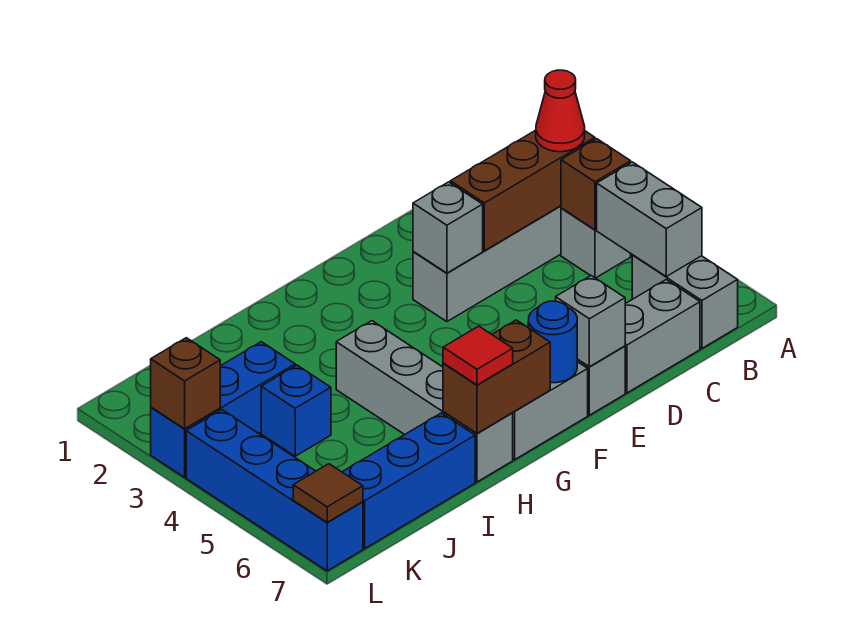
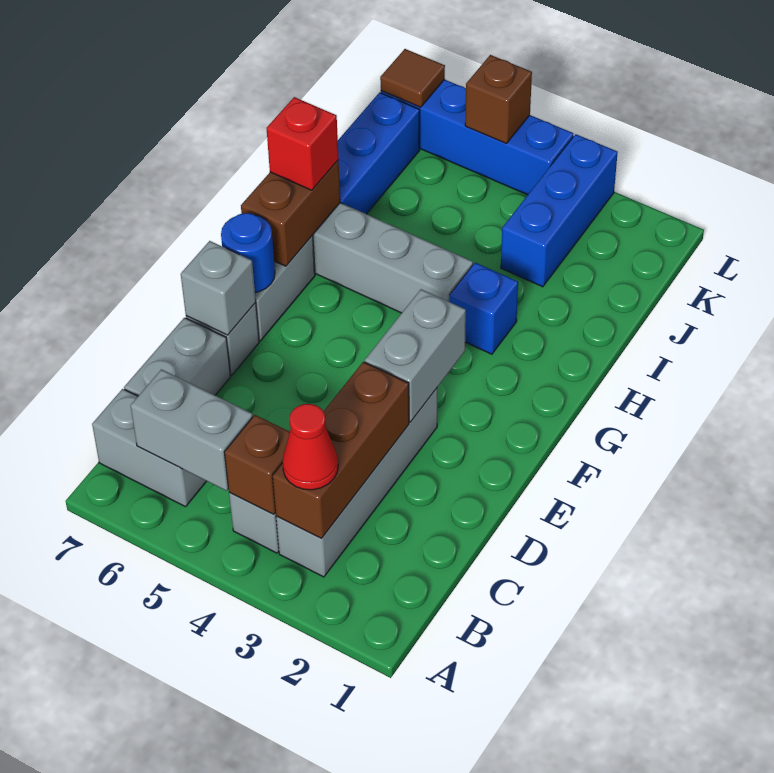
grey 1x1 brick [413,182,483,273] -> grey 1x2 brick [365,289,466,422]
red 1x1 tile [443,326,513,385] -> red 1x1 brick [267,97,339,190]
blue 1x1 brick [261,365,331,456] -> blue 1x1 brick moved to [450,263,518,354]
brown 1x1 brick [151,338,220,429] -> brown 1x1 brick moved to [465,55,532,144]

